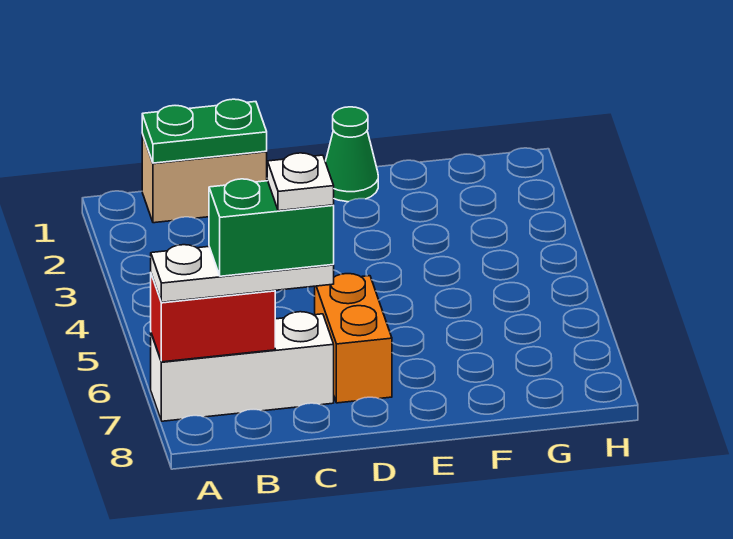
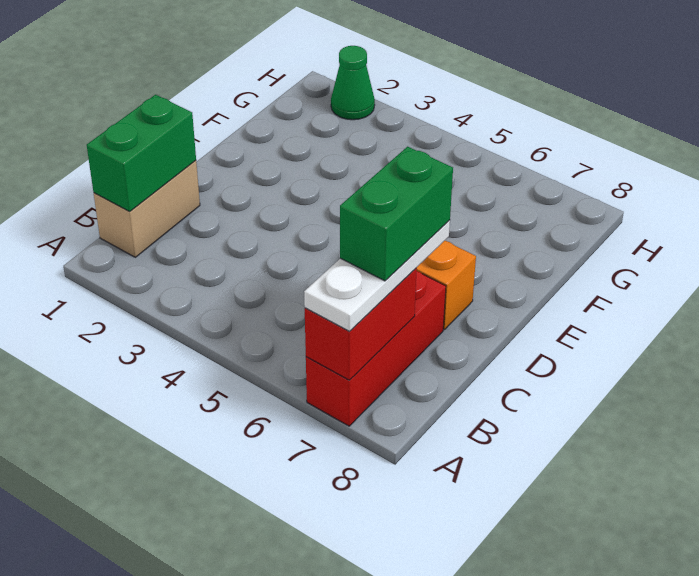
white 1x3 brick [151,312,334,421] -> red 1x3 brick [306,271,446,426]
green 1x2 plate [142,99,267,163] -> green 1x2 brick [87,95,196,211]
white 1x1 plate [267,153,334,211] -> none
green 1x1 cone [325,107,378,202] -> green 1x1 cone moved to [331,46,375,120]

